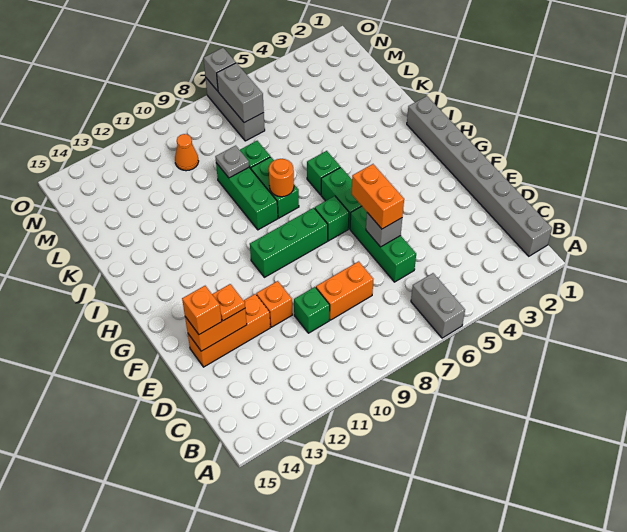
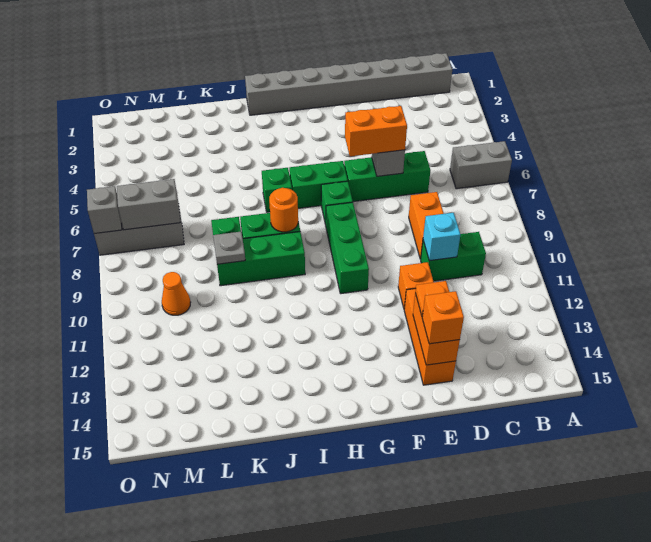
green 1x1 brick [294,287,330,333] -> green 1x2 brick [421,232,486,281]
none -> cyan 1x1 brick [423,213,460,261]

